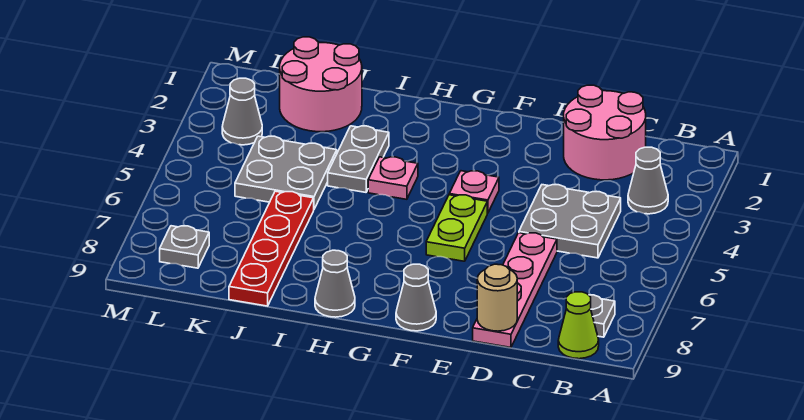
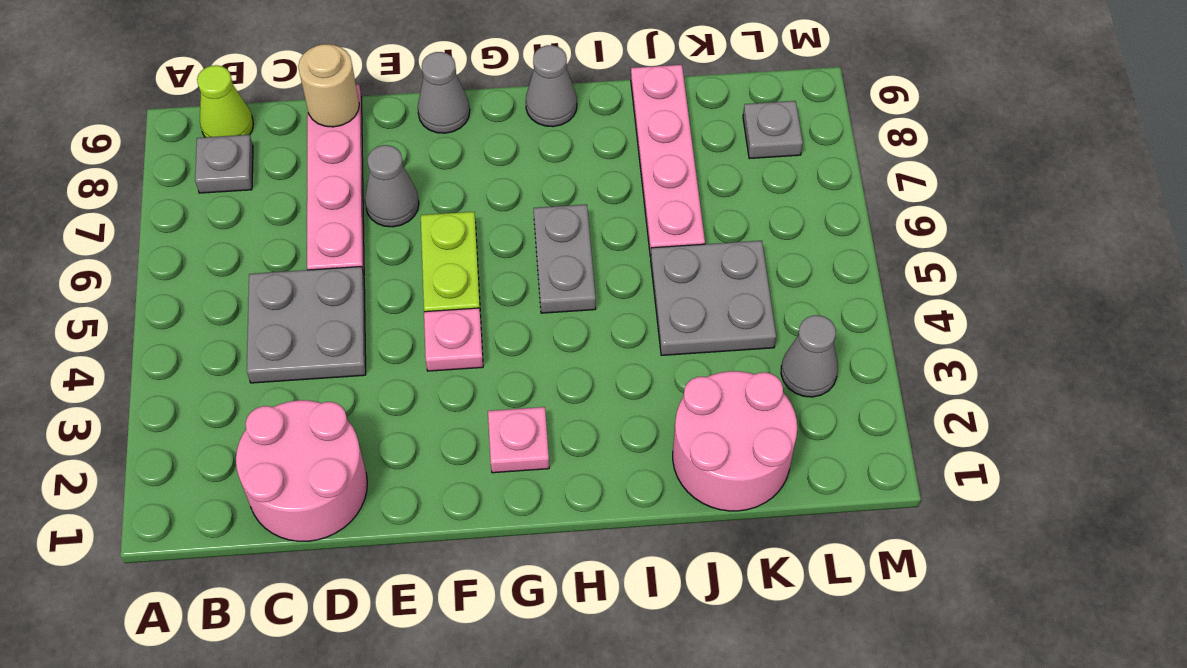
grey 1x1 cone [628,147,668,214] -> grey 1x1 cone moved to [365,145,419,227]
pink 1x1 plate [368,157,418,199] -> pink 1x1 plate moved to [488,407,549,473]
grey 1x2 plate [328,126,389,192] -> grey 1x2 plate moved to [534,204,596,313]
red 1x4 plate [229,191,314,306] -> pink 1x4 plate [631,65,705,257]

